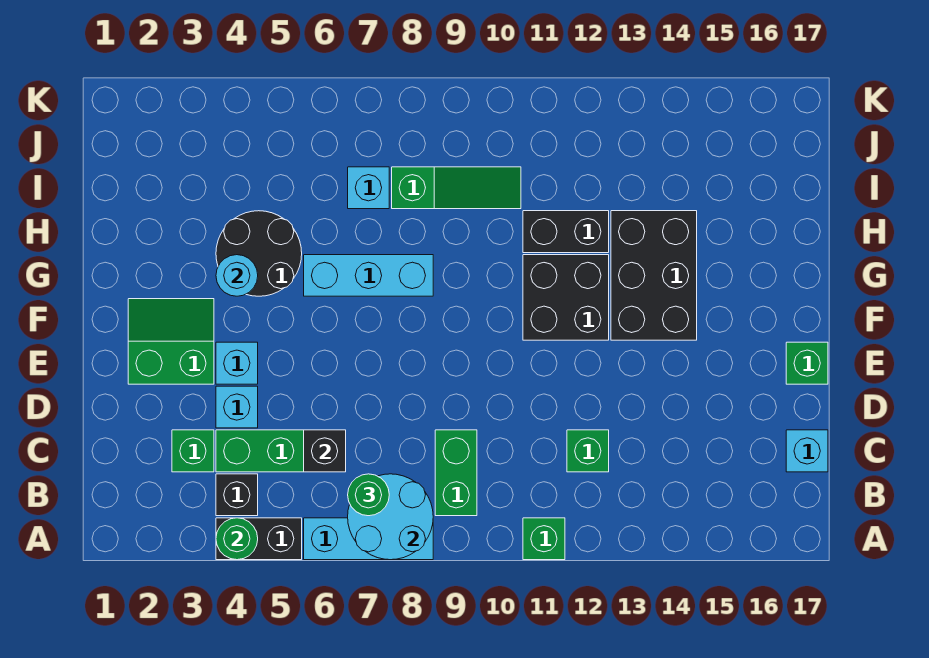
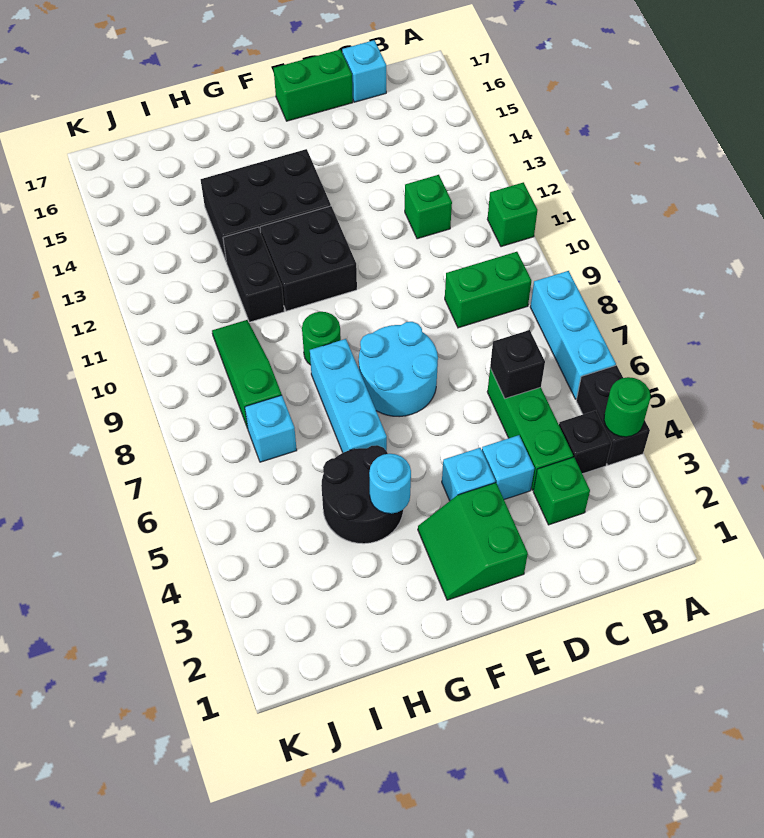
cyan 2x2 round brick [348,474,433,560] -> cyan 2x2 round brick moved to [359,322,438,417]
green 1x1 round brick [348,474,389,516] -> green 1x1 round brick moved to [302,312,341,365]
green 1x1 brick [786,342,828,384] -> green 1x2 brick [274,50,353,121]

